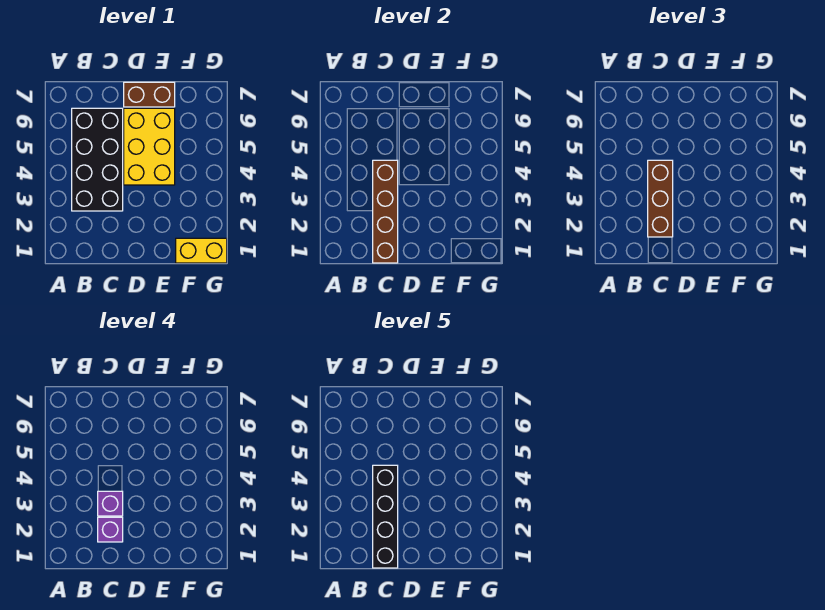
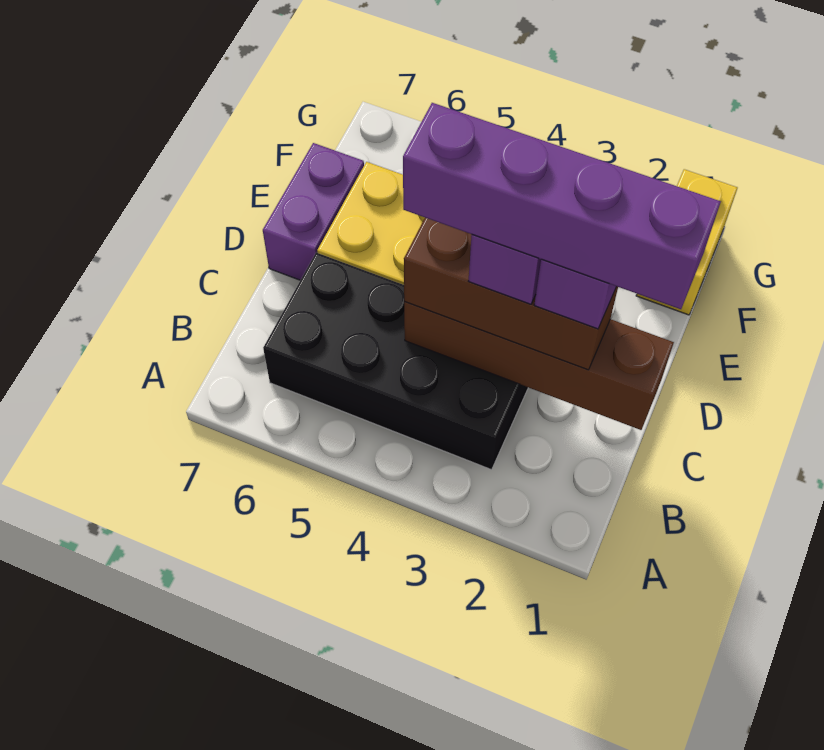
black 1x4 brick [373,465,398,568] -> purple 1x4 brick [403,103,721,309]
brown 1x2 brick [124,82,175,107] -> purple 1x2 brick [263,143,364,280]

